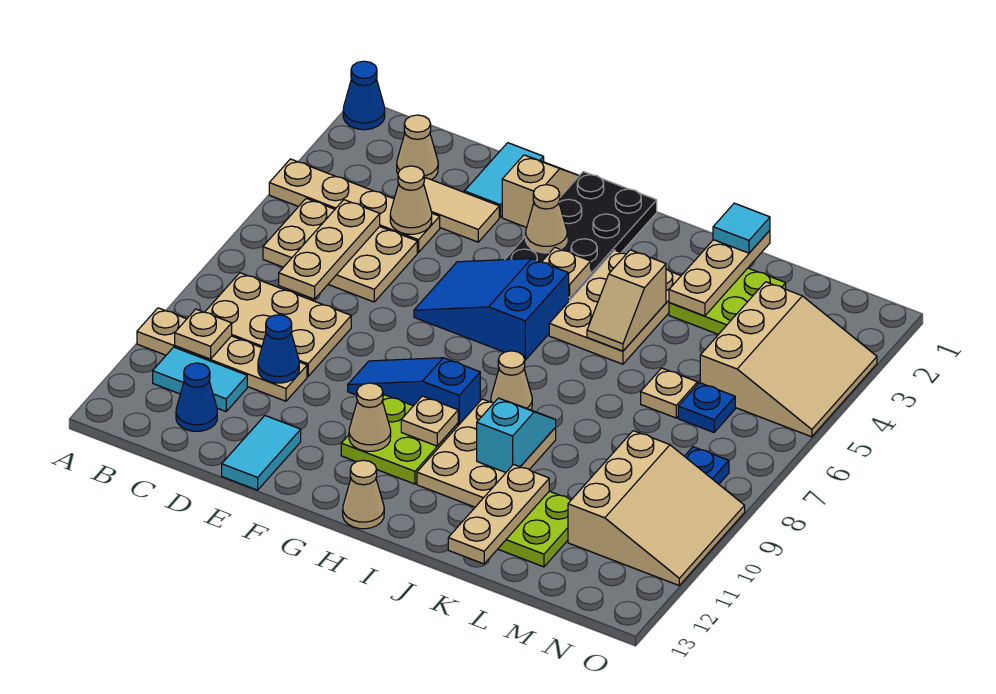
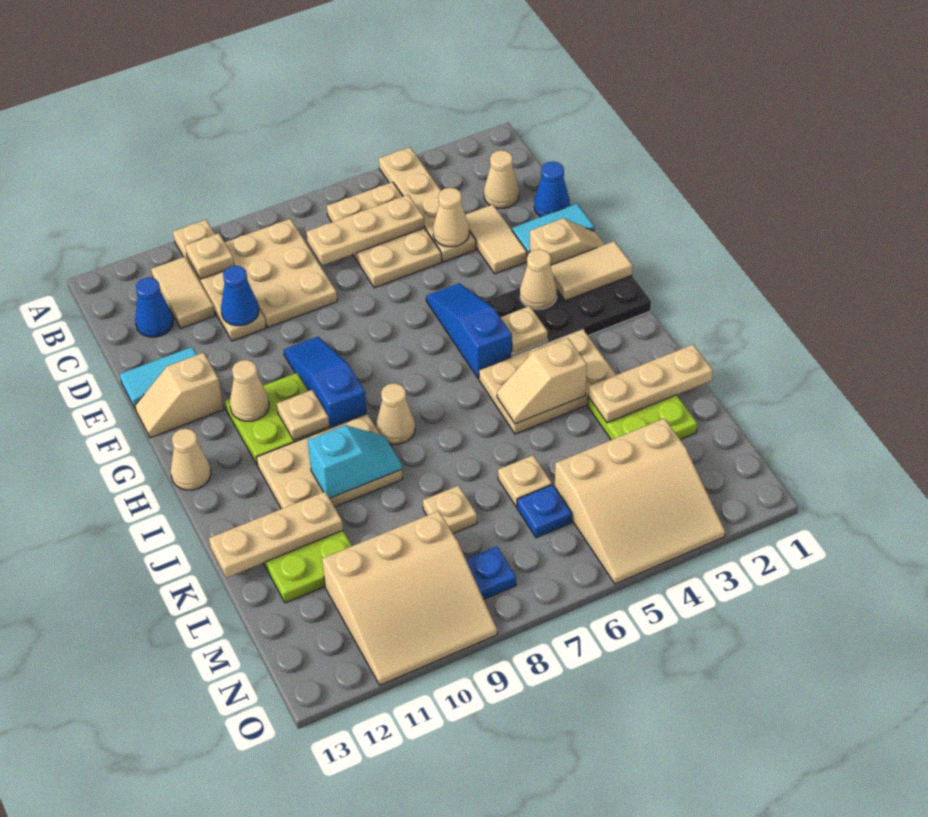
blue 1x1 cone [343,61,385,130] -> blue 1x1 cone moved to [534,162,570,217]
cyan 1x2 tile [153,347,247,411] -> tan 1x2 tile [151,257,215,328]
blue 2x3 slope [414,259,569,360] -> blue 1x3 slope [426,283,512,379]
none -> tan 1x2 slope [135,353,224,438]
none -> tan 1x2 tile [550,241,633,301]
cyan 1x1 tile [713,203,770,253] -> none
none -> tan 1x1 plate [423,486,477,534]

